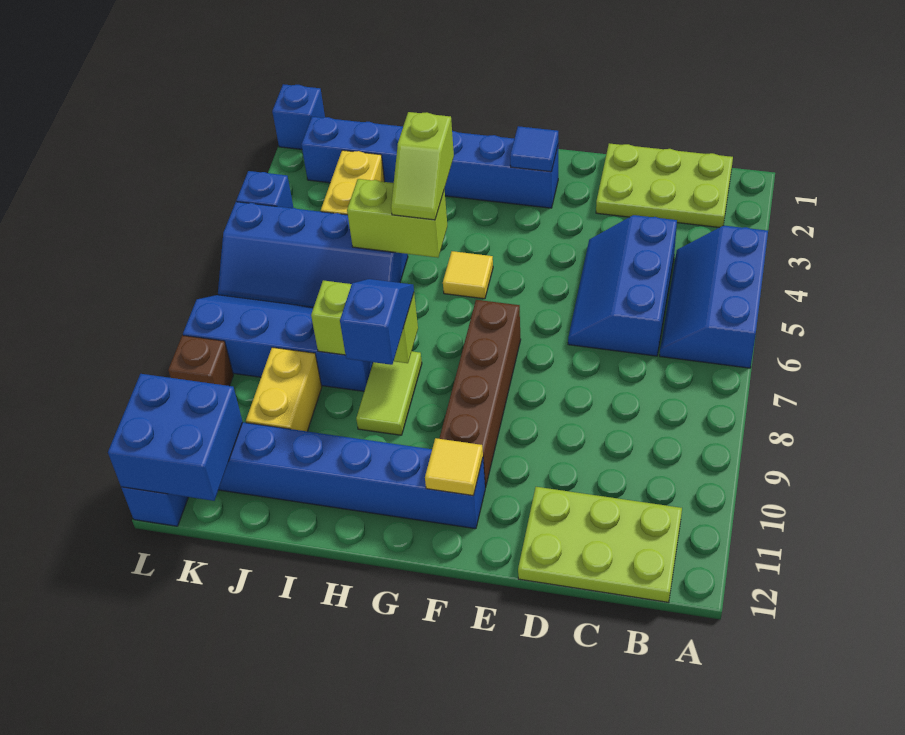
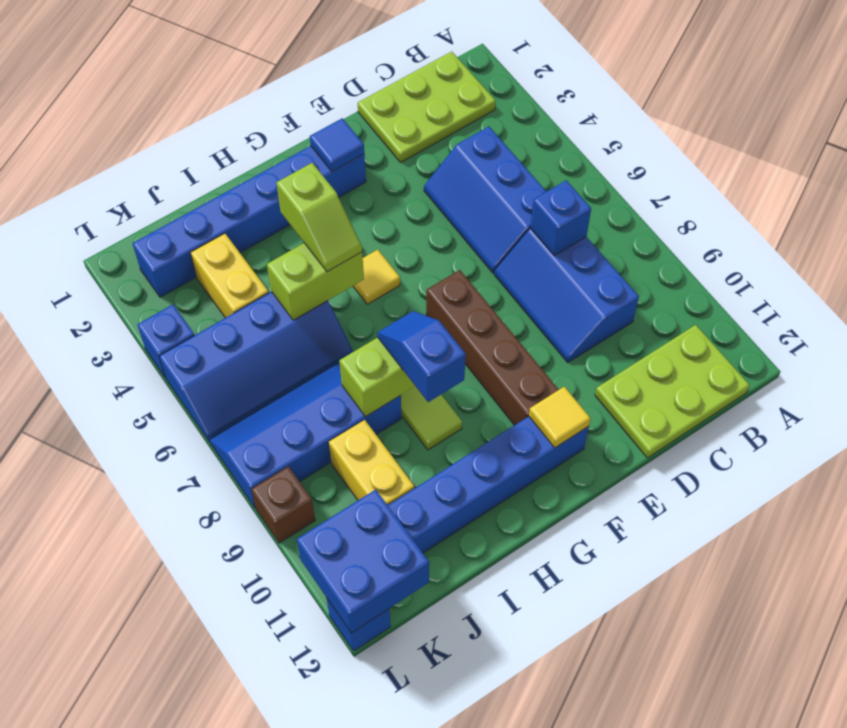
blue 2x3 slope [660,226,768,368] -> blue 2x3 slope moved to [494,228,639,362]
blue 1x1 brick [272,84,325,149] -> blue 1x1 brick moved to [530,180,591,256]

